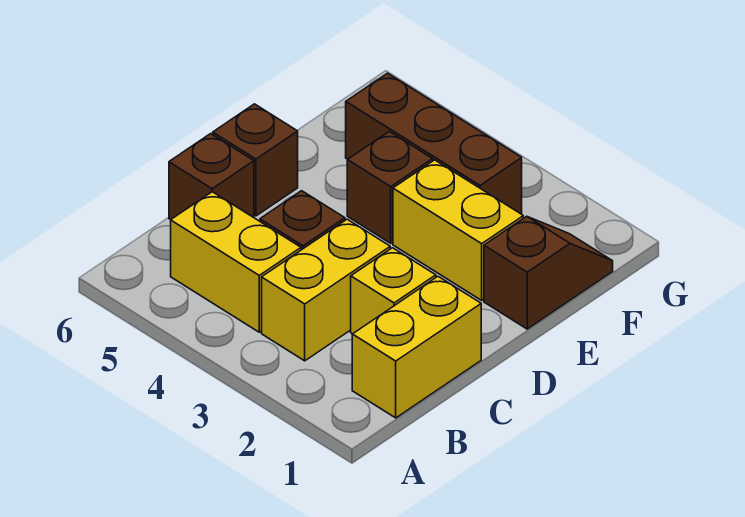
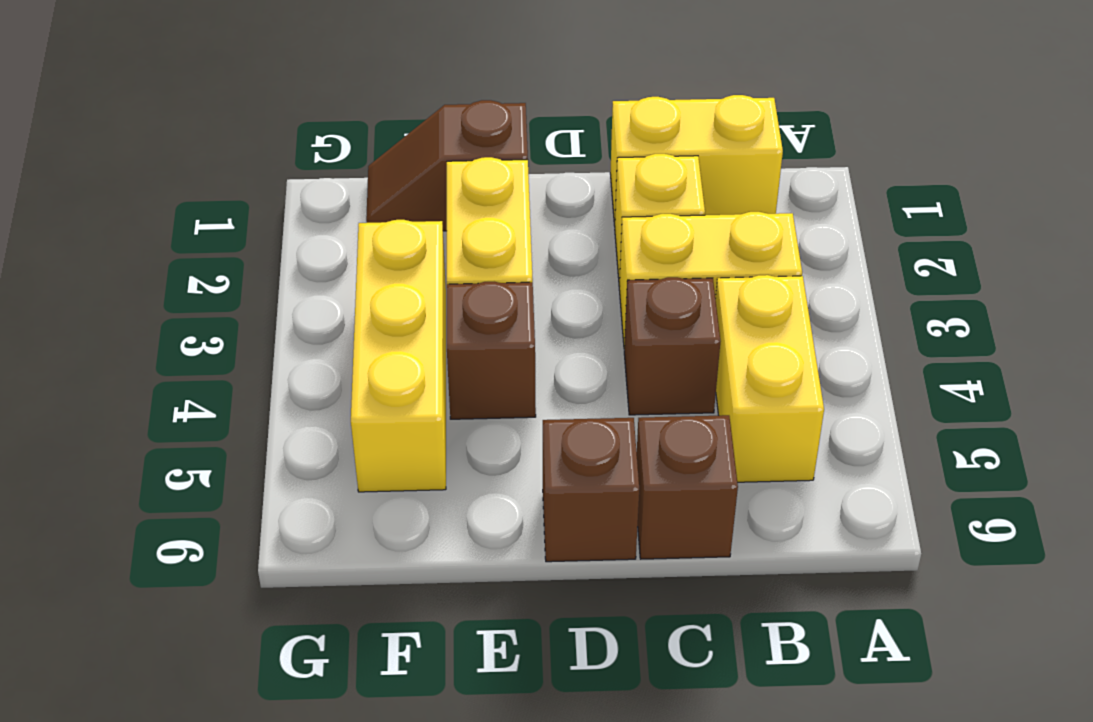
brown 1x3 brick [346,73,522,214] -> yellow 1x3 brick [351,220,446,492]

